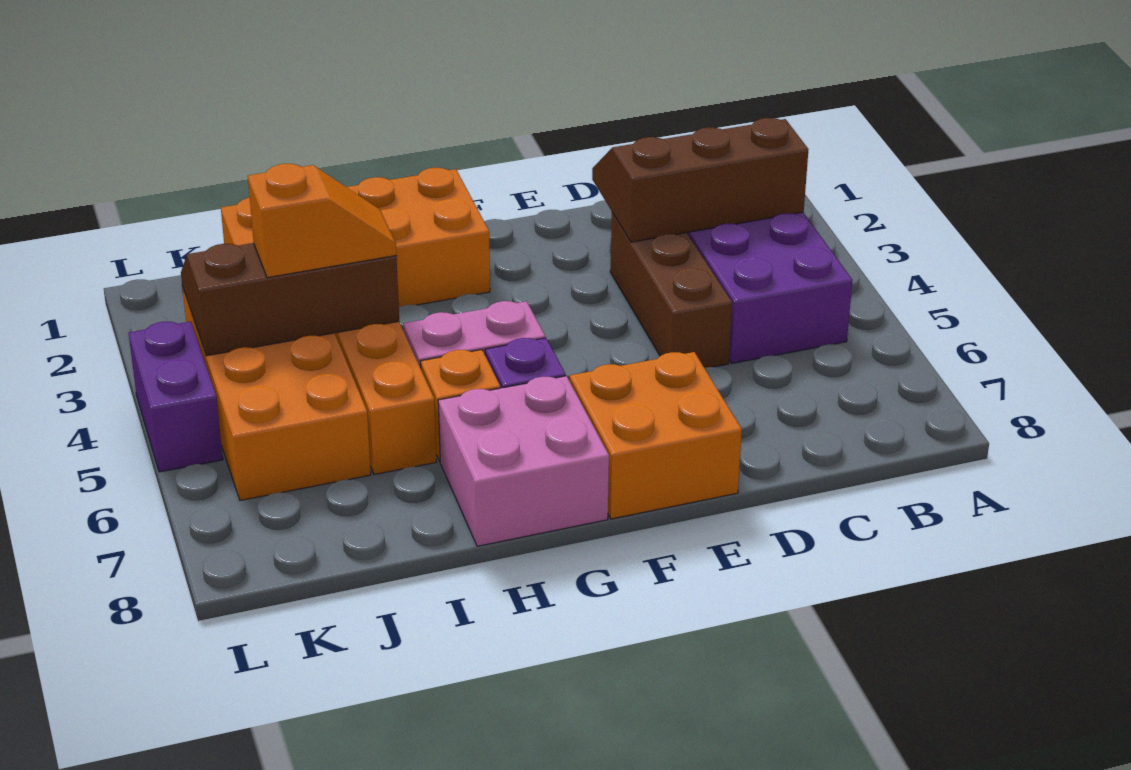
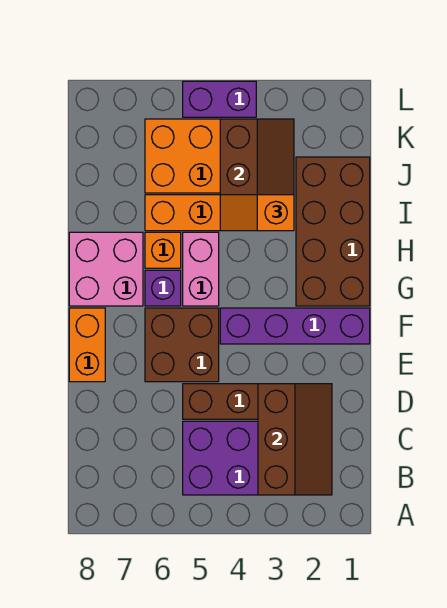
none -> brown 2x2 brick [145,308,219,382]
orange 2x2 brick [570,352,742,519] -> orange 1x2 brick [69,308,105,382]
none -> purple 1x4 brick [220,308,370,344]
orange 2x4 brick [221,168,490,307] -> brown 2x4 brick [296,157,370,306]
orange 1x2 slope [248,164,396,278] -> orange 1x2 slope turned to [220,195,294,231]

